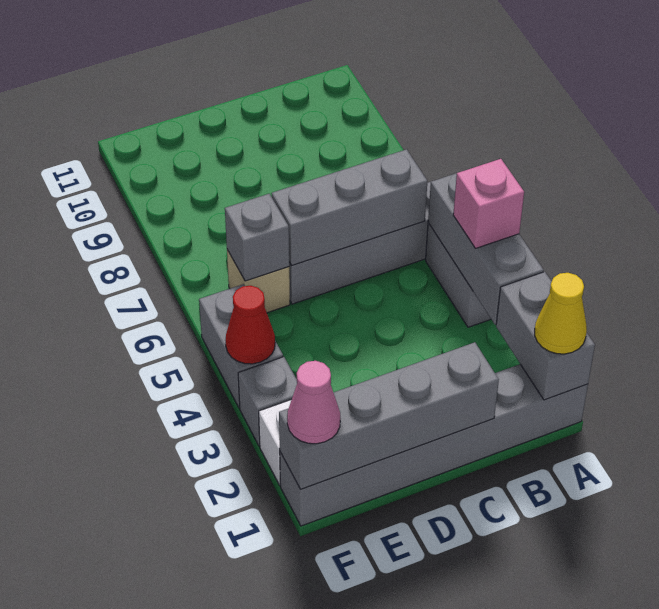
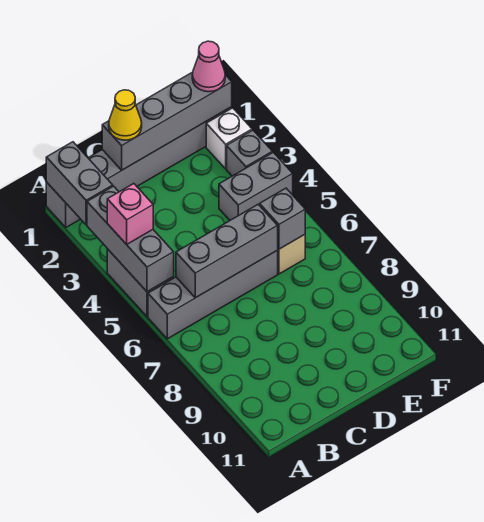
yellow 1x1 cone [535,273,587,354] -> yellow 1x1 cone moved to [109,90,142,140]
grey 1x2 brick [199,284,283,408] -> grey 1x2 brick turned to [219,152,293,220]
red 1x1 cone [226,286,275,364] -> none

